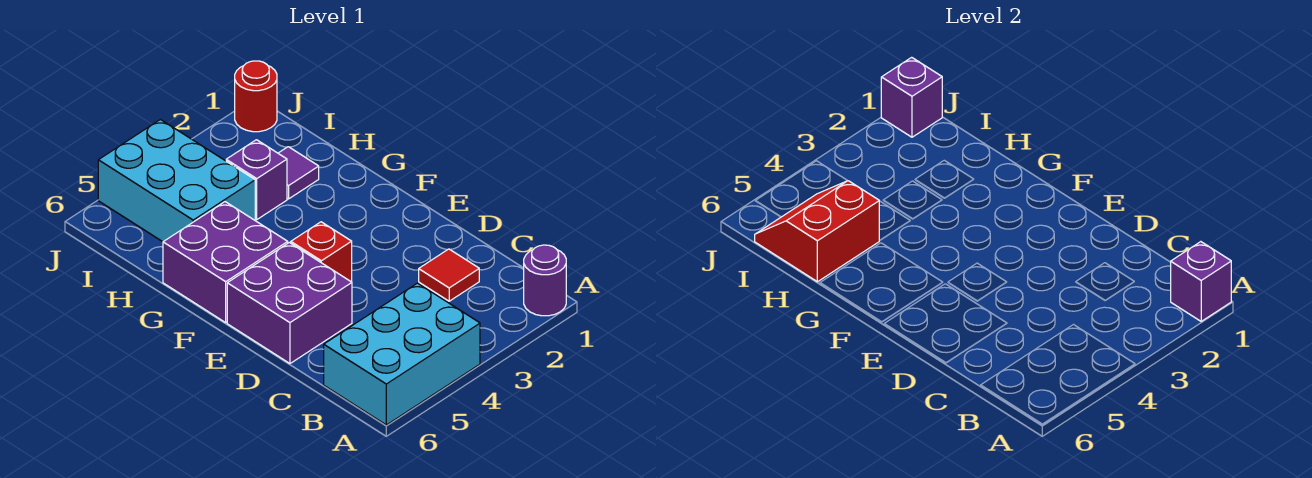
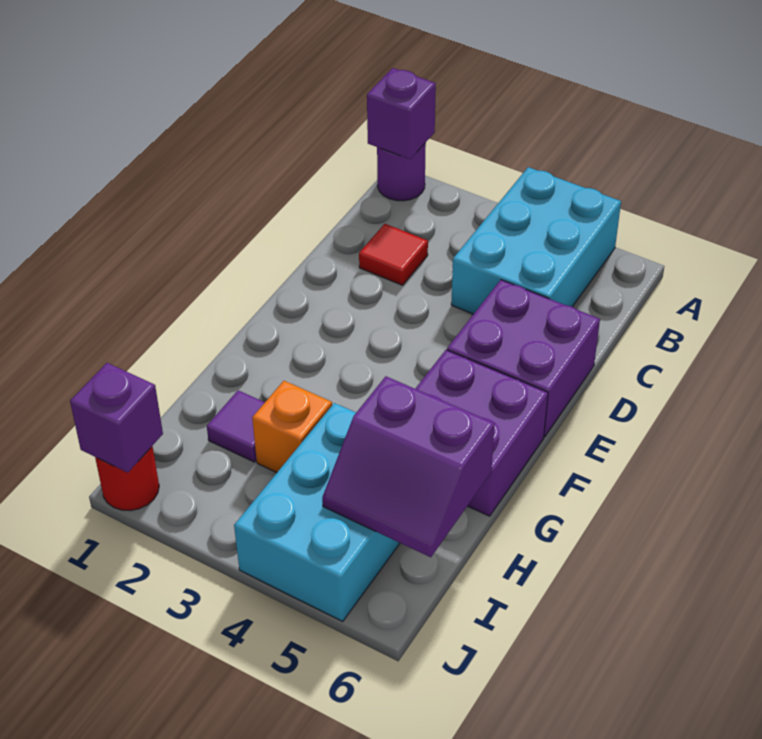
cyan 2x3 brick [324,283,480,425] -> cyan 2x3 brick turned to [451,167,621,314]
red 1x1 brick [291,222,352,282] -> none
purple 1x1 brick [226,140,287,219] -> orange 1x1 brick [252,381,332,473]
red 2x2 slope [755,181,879,282] -> purple 2x2 slope [322,376,495,557]

